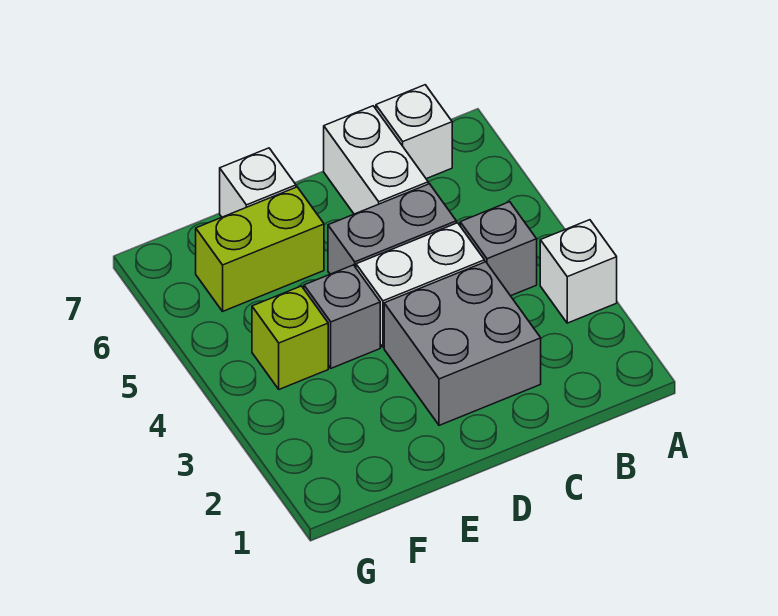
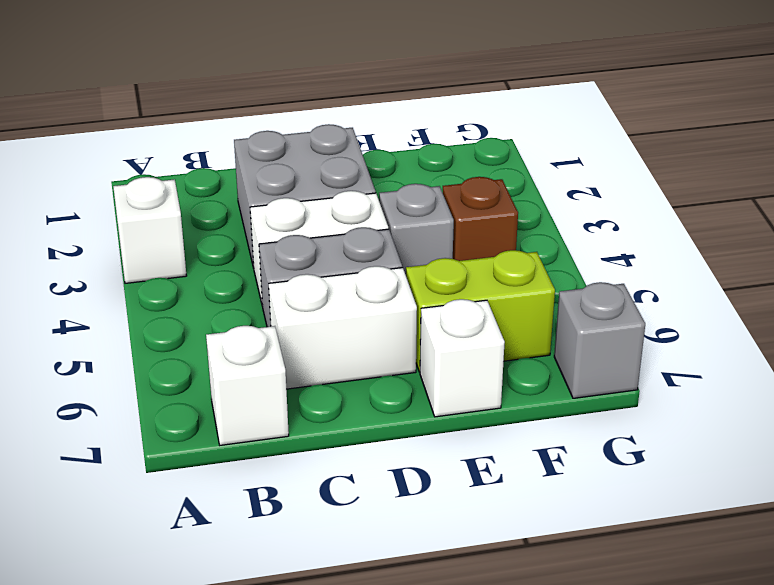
grey 1x1 brick [460,202,537,296] -> grey 1x1 brick moved to [554,282,645,398]
white 1x2 brick [324,106,428,214] -> white 1x2 brick turned to [269,266,417,389]
lime 1x1 brick [252,286,328,389] -> brown 1x1 brick [442,177,518,261]

